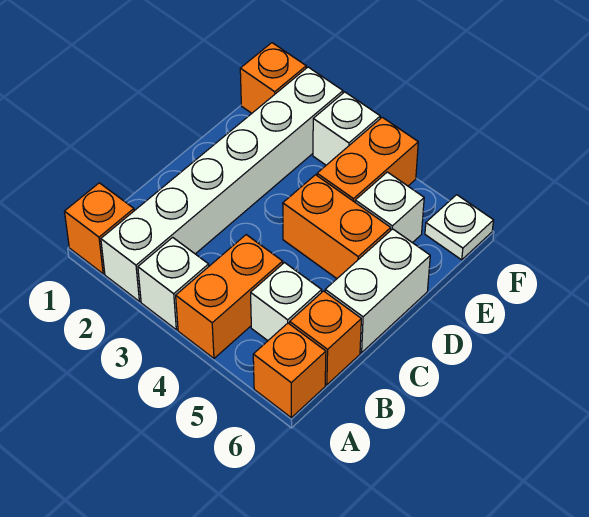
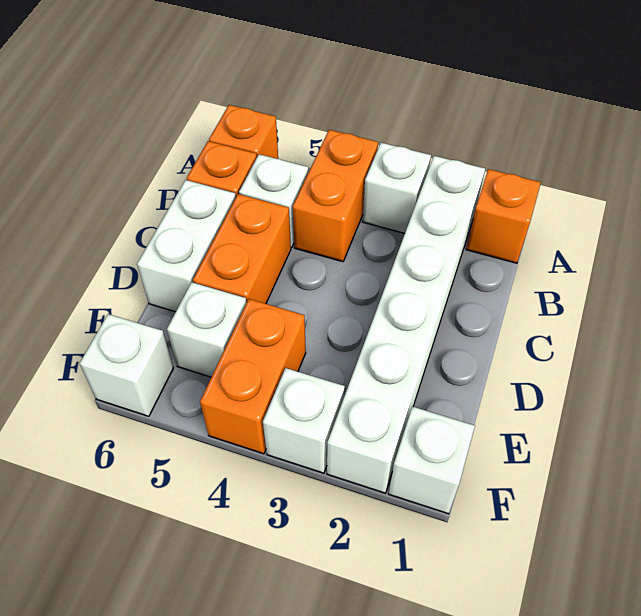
orange 1x2 brick [283,175,391,279] -> orange 1x2 brick turned to [193,194,291,304]
orange 1x1 brick [240,43,306,113] -> white 1x1 brick [389,407,475,514]
white 1x1 plate [425,195,494,260] -> white 1x1 brick [80,314,173,416]

